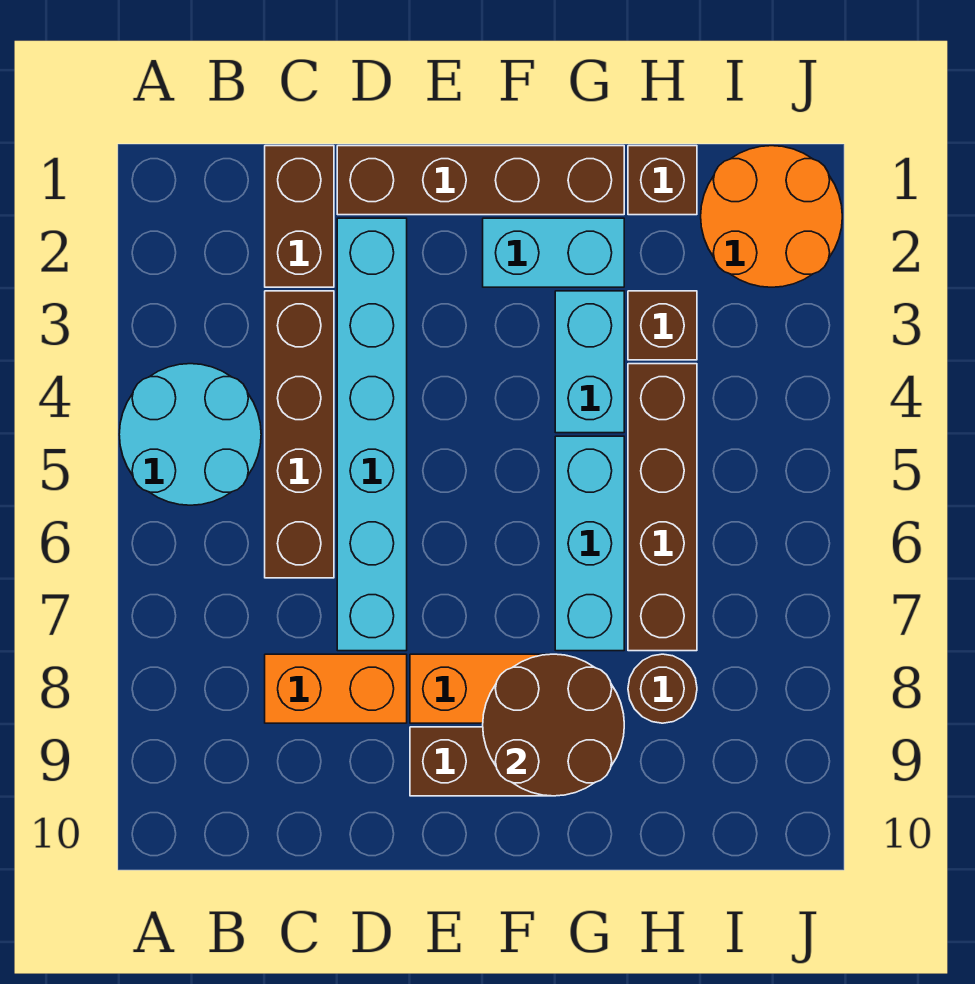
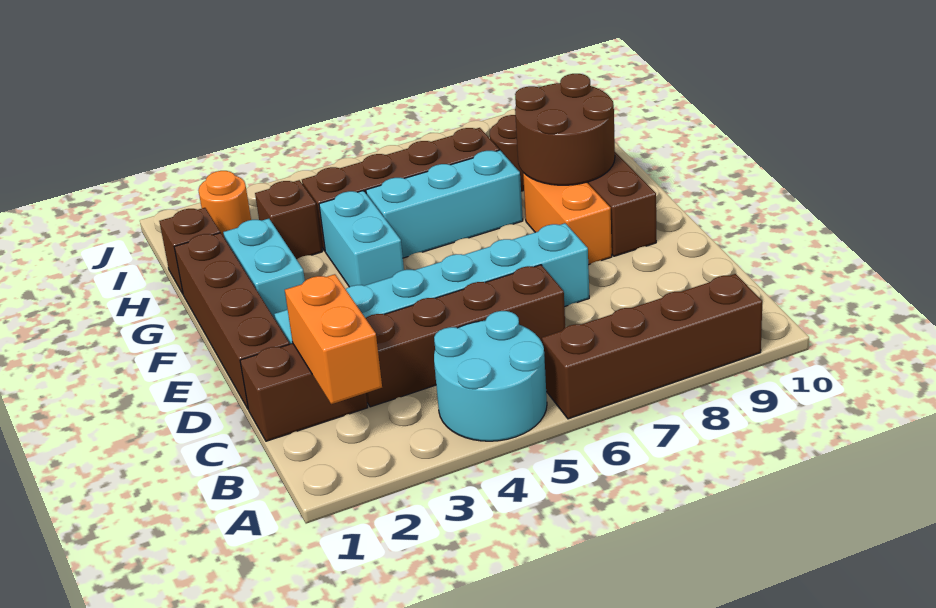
none -> brown 1x4 brick [542,274,762,419]
orange 1x2 brick [265,654,407,723] -> orange 1x2 brick moved to [285,274,382,404]
cyan 1x2 brick [555,291,624,433] -> cyan 1x2 brick turned to [319,191,404,287]
orange 2x2 round brick [701,146,842,287] -> orange 1x1 round brick [198,171,251,237]

